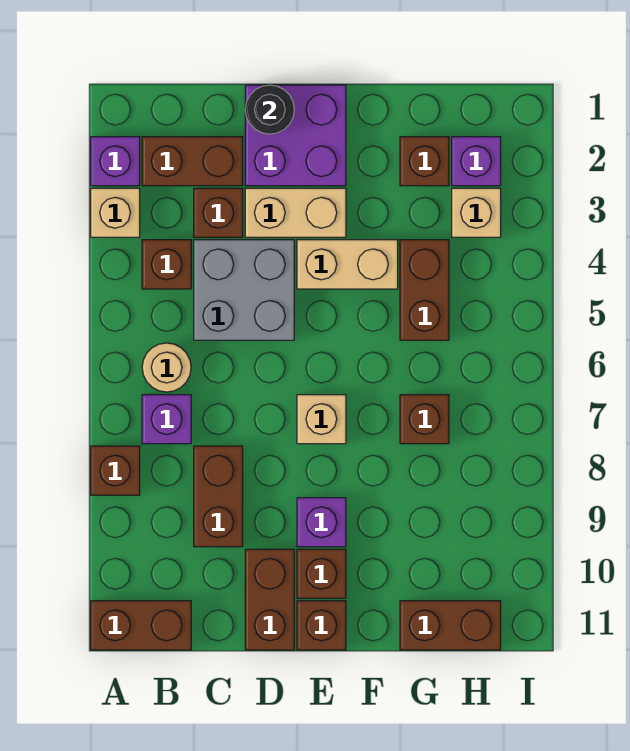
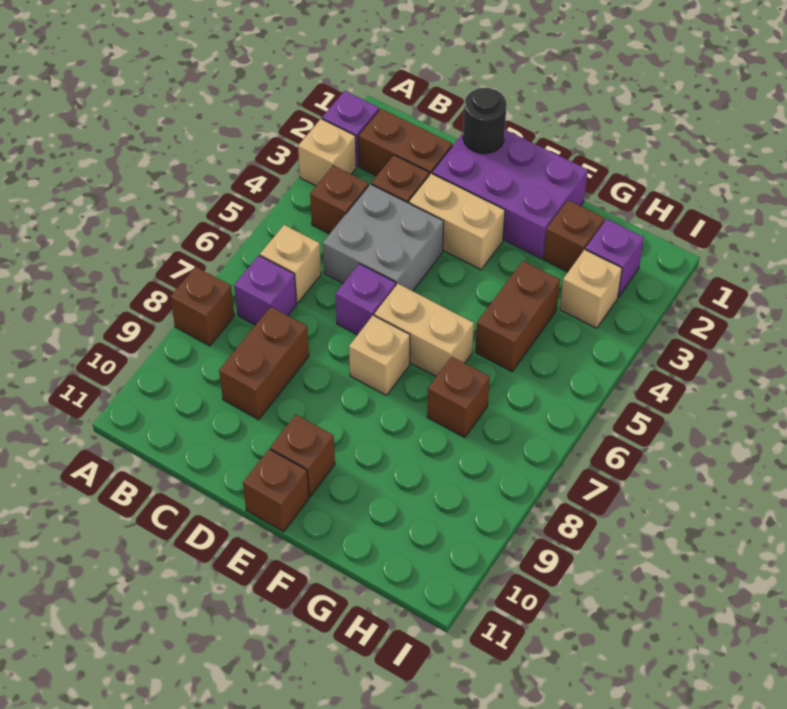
brown 1x2 brick [91,601,191,650] -> none
tan 1x1 round brick [142,343,191,392] -> tan 1x1 brick [260,225,321,303]
purple 2x2 brick [245,85,346,186] -> purple 2x3 brick [432,130,588,259]
brown 1x2 brick [245,549,294,650] -> none
tan 1x2 brick [297,240,398,289] -> tan 1x2 brick moved to [374,284,474,377]
purple 1x1 brick [297,498,346,547] -> purple 1x1 brick moved to [336,264,396,335]
brown 1x2 brick [400,601,501,650] -> none

